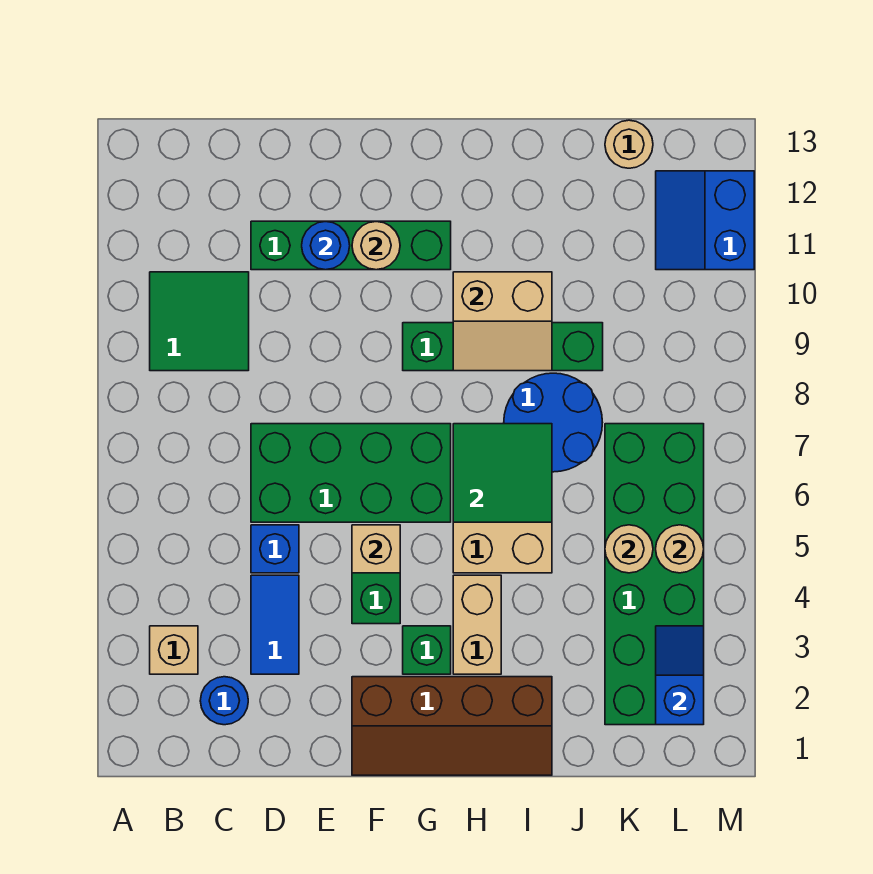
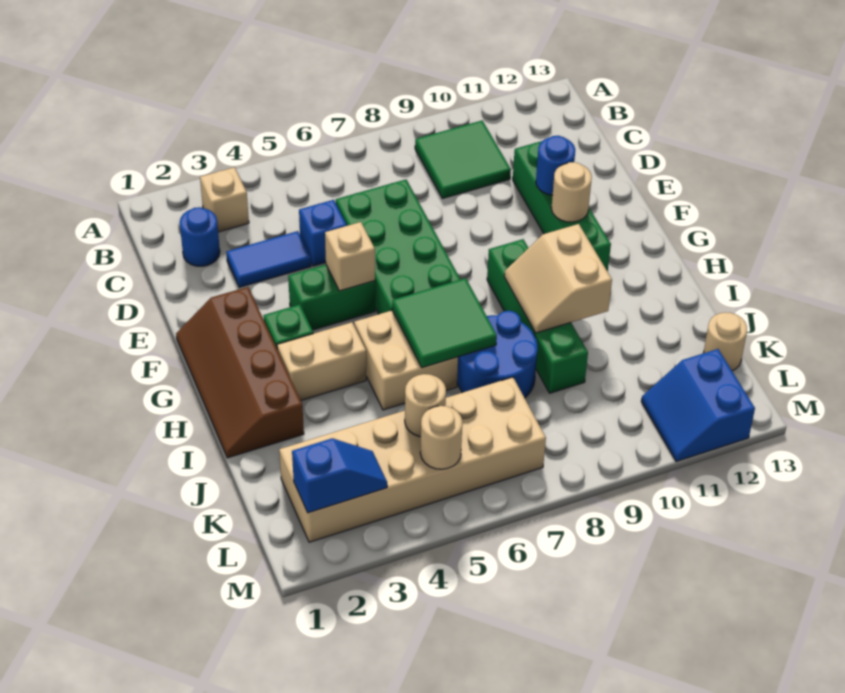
green 2x6 brick [605,424,704,725] -> tan 2x6 brick [279,377,546,542]
blue 2x2 slope [656,171,754,270] -> blue 2x2 slope turned to [641,349,755,461]

